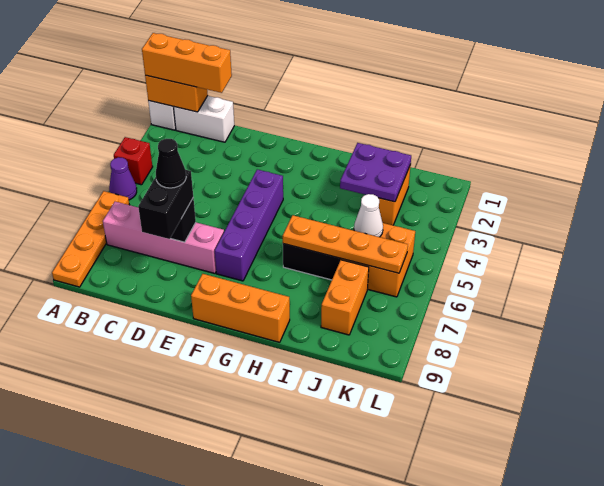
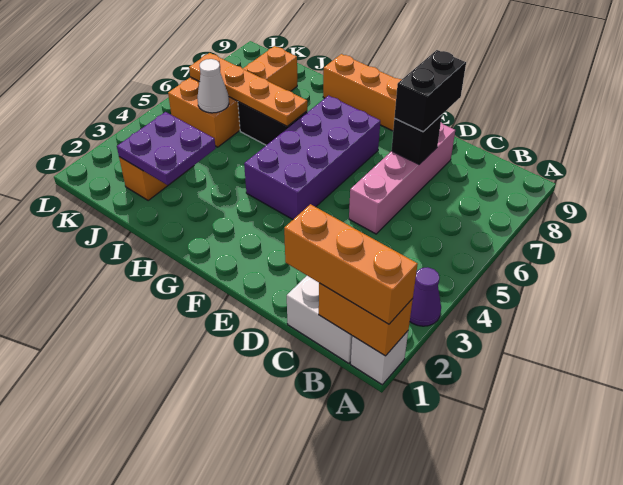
red 1x1 brick [114,137,153,185] -> none
purple 1x1 cone [109,157,137,200] -> purple 1x1 cone moved to [410,267,441,326]
orange 1x4 plate [52,191,129,287] -> none
pink 1x4 brick [103,202,224,273] -> pink 1x4 brick turned to [349,123,455,234]
black 1x1 cone [156,139,186,188] -> none
purple 1x4 brick [215,170,283,281] -> purple 2x4 brick [244,96,380,219]

